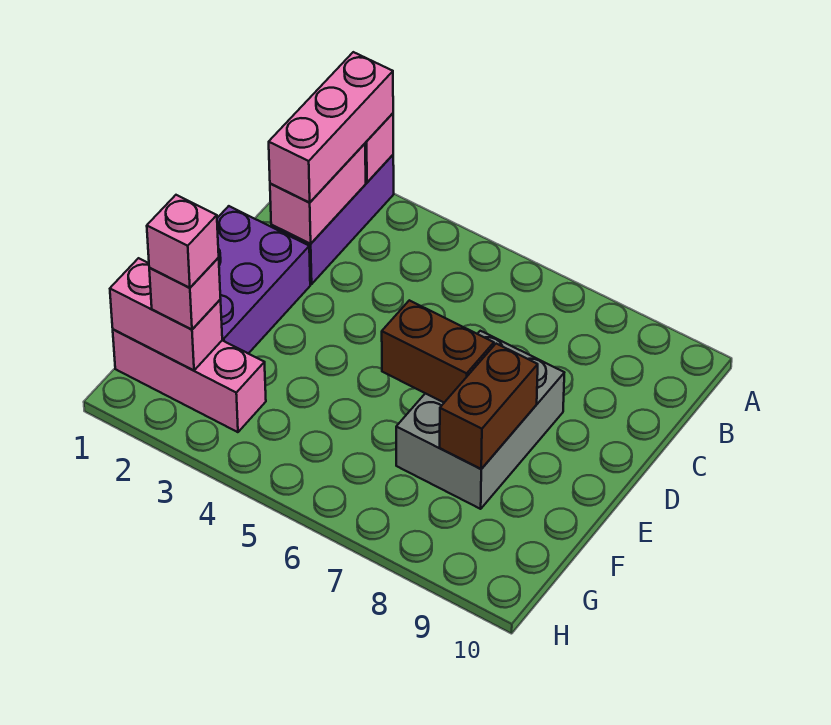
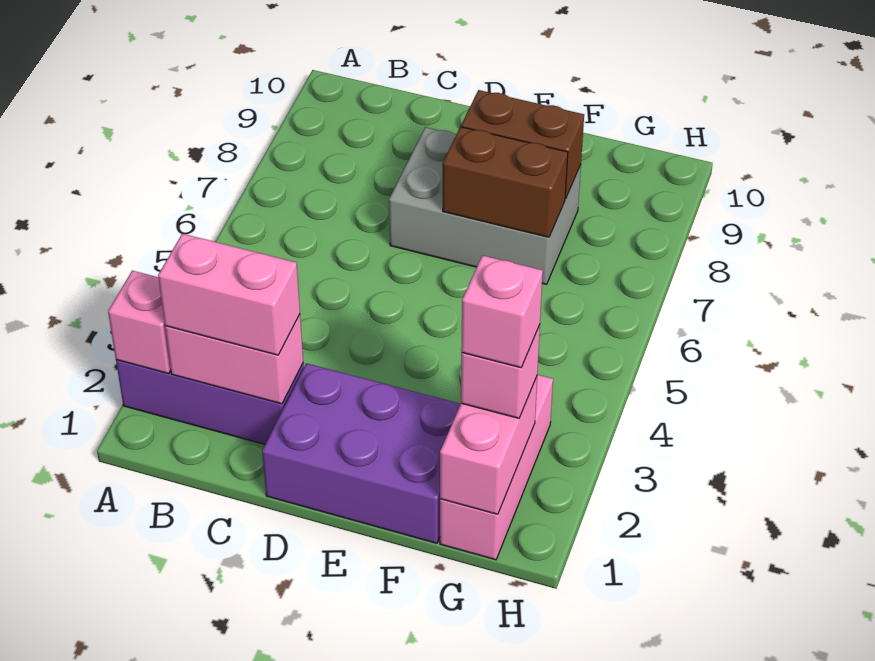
pink 1x3 brick [269,52,393,202] -> pink 1x2 brick [158,234,300,355]
brown 1x2 brick [382,300,494,402] -> brown 1x2 brick turned to [443,127,568,237]

